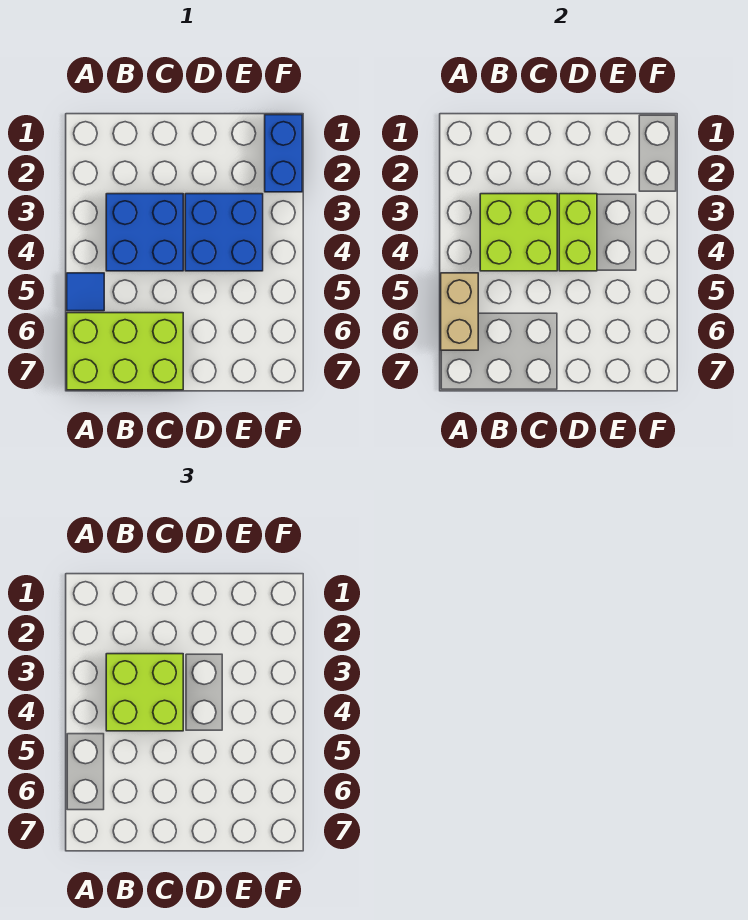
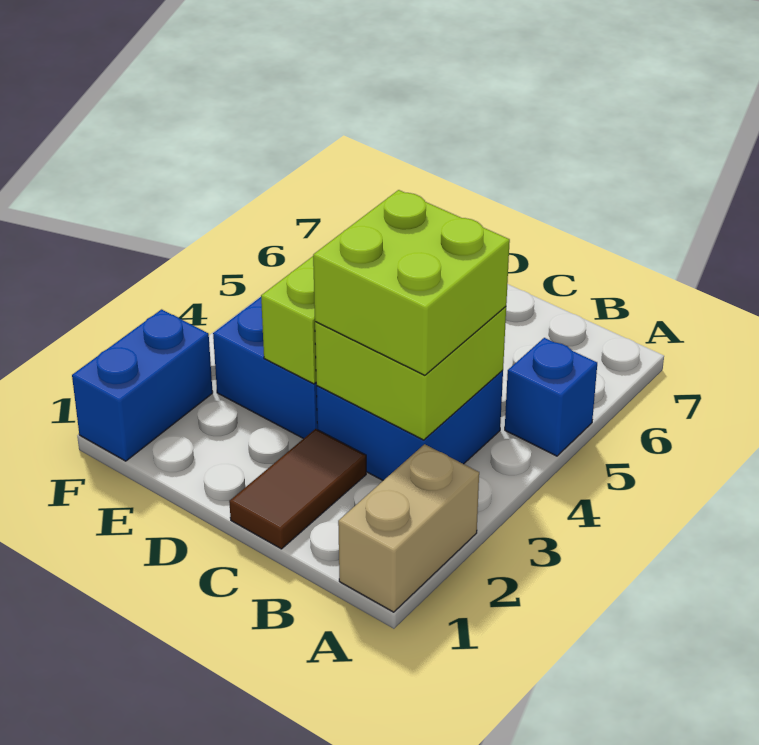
blue 1x1 tile [67,273,104,311] -> blue 1x1 brick [505,338,597,456]
tan 1x2 brick [441,273,478,350] -> tan 1x2 brick moved to [338,444,479,612]
lime 2x3 brick [67,313,183,390] -> none
none -> brown 1x2 tile [229,429,366,549]

